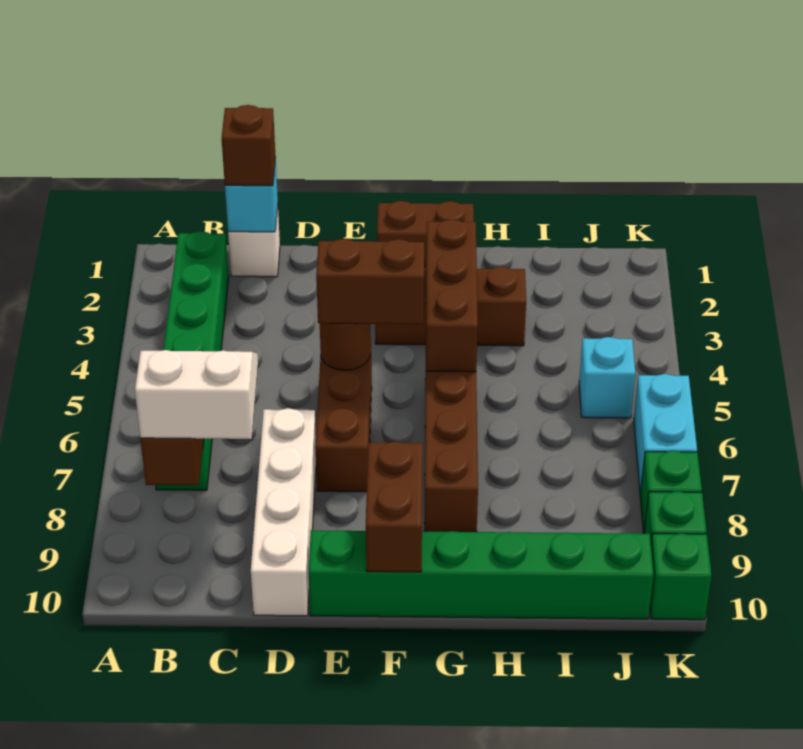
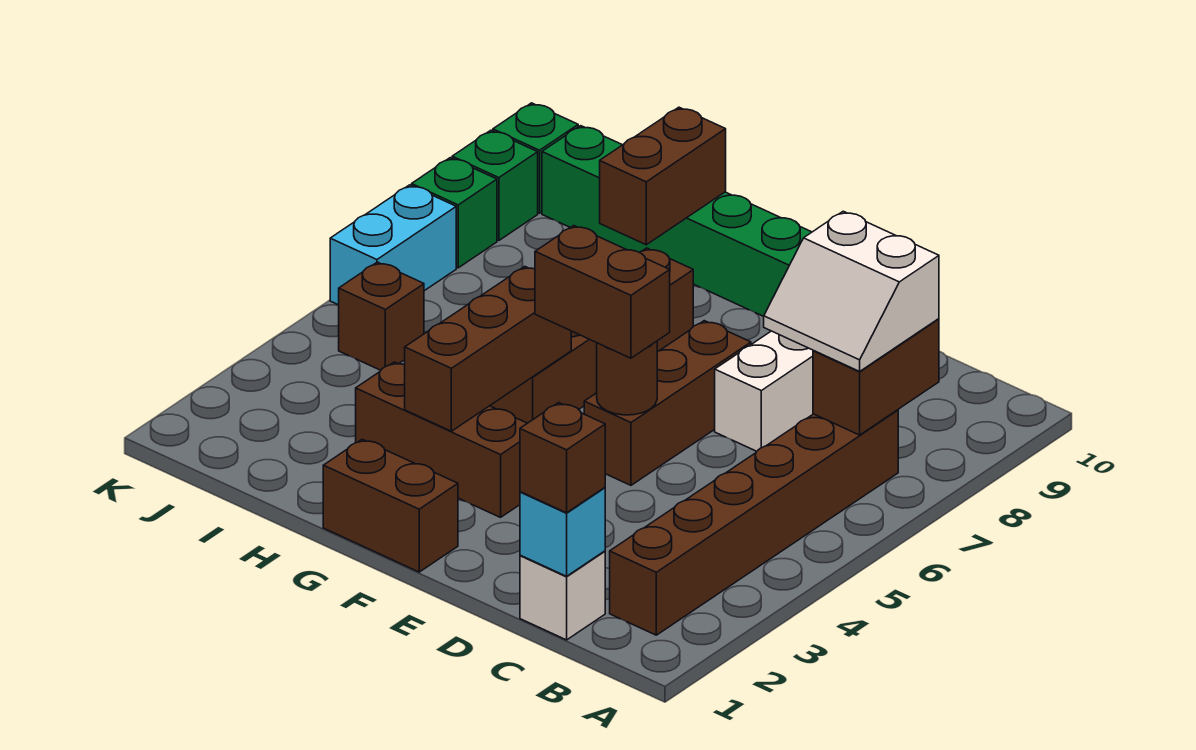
green 1x6 brick [155,231,229,490] -> brown 1x6 brick [610,410,898,635]
brown 1x2 brick [366,442,423,572] -> brown 1x2 brick moved to [600,107,726,245]
cyan 1x1 brick [579,337,635,418] -> brown 1x1 brick [339,262,424,370]

